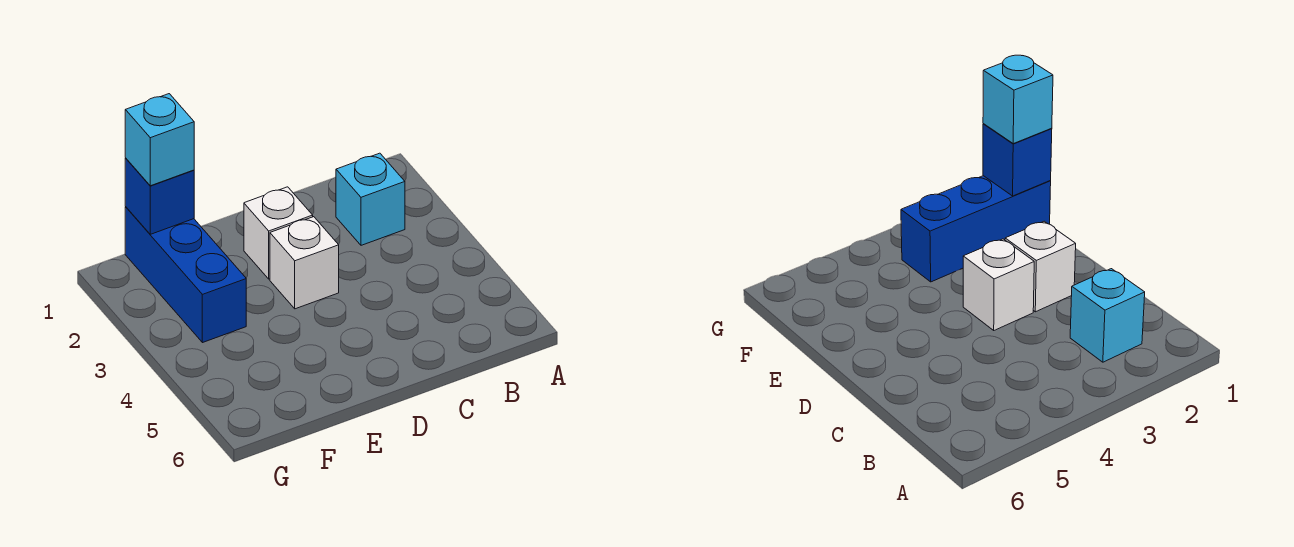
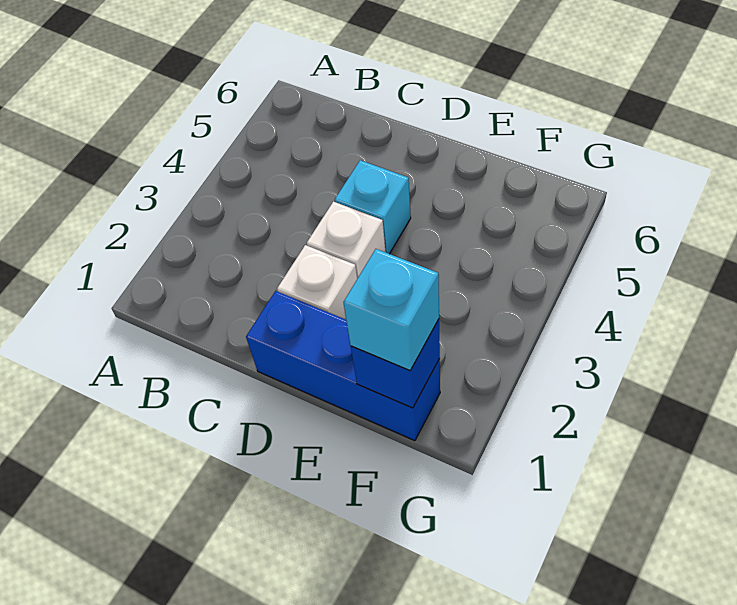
cyan 1x1 brick [336,153,405,245] -> cyan 1x1 brick moved to [335,160,411,254]
blue 1x3 brick [125,207,246,343] -> blue 1x3 brick turned to [246,291,440,441]

